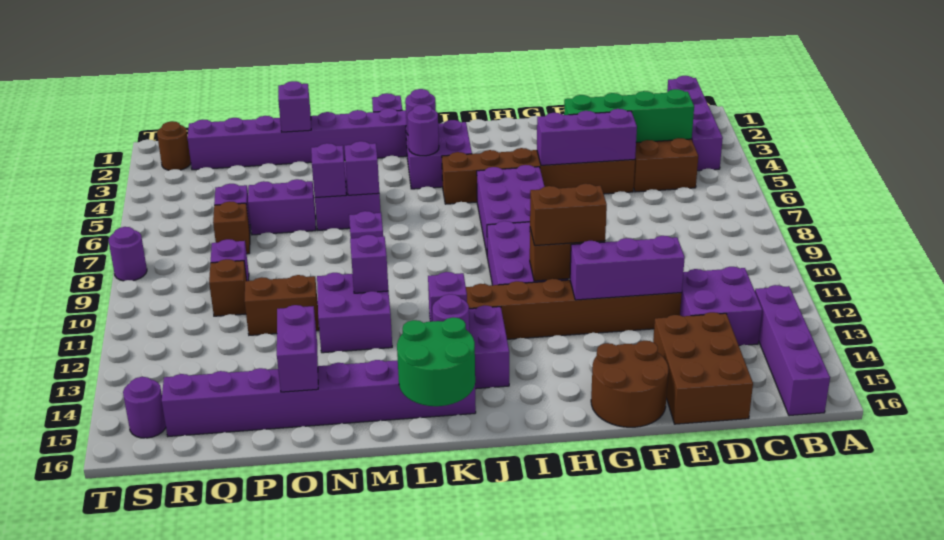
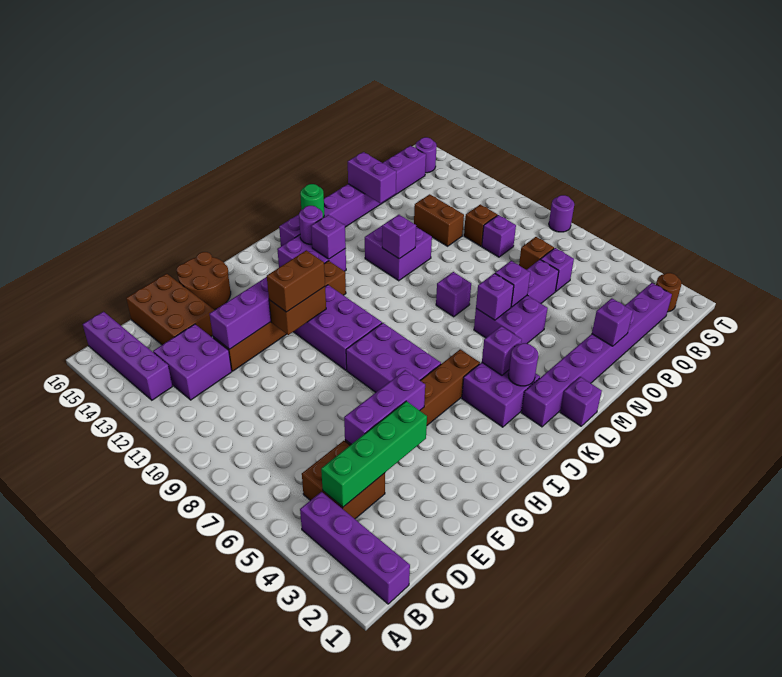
purple 1x1 round brick [407,105,439,156] -> purple 1x1 brick [482,326,522,375]
green 2x2 round brick [397,318,475,406] -> green 1x1 round brick [300,184,324,218]
brown 1x2 brick [245,275,319,335] -> brown 1x2 brick turned to [414,194,464,246]

